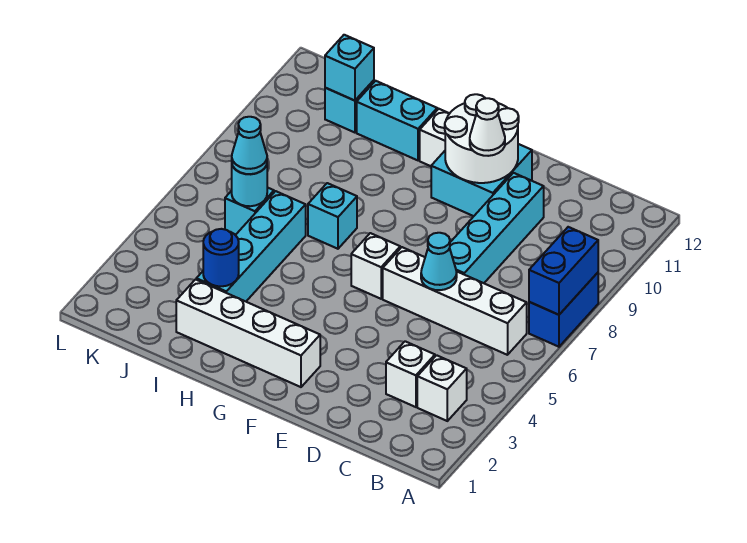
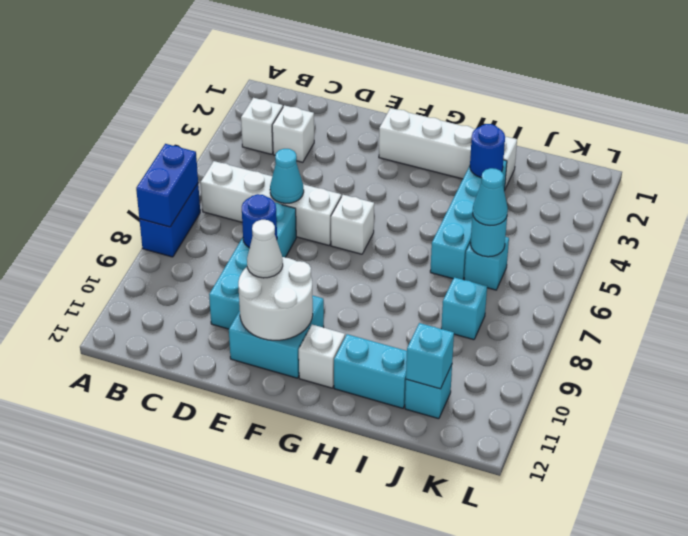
none -> blue 1x1 round brick [242,194,277,248]
cyan 1x1 brick [308,183,357,249] -> cyan 1x1 brick moved to [441,277,487,340]

